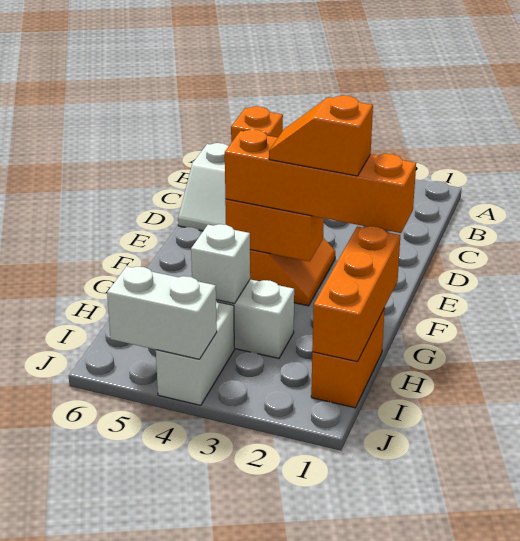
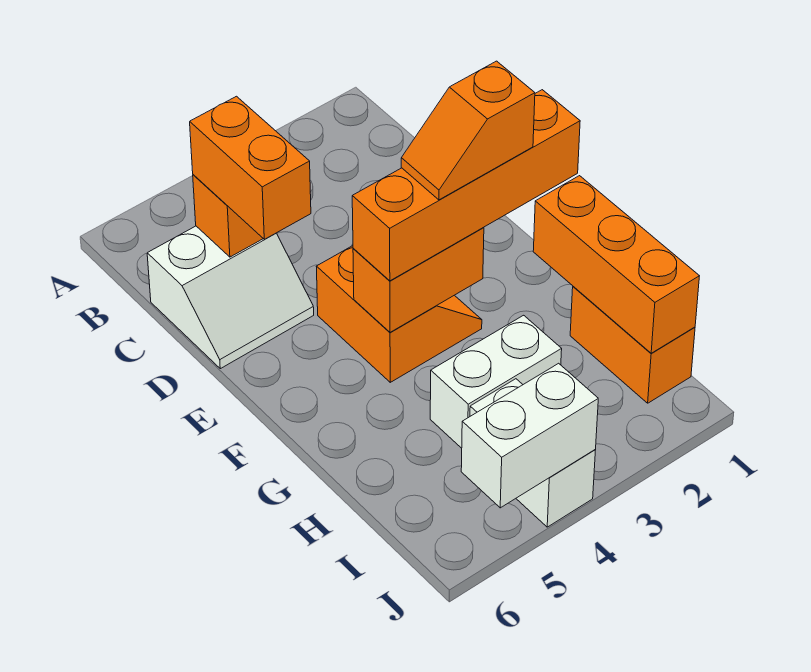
none -> orange 1x2 brick [190,96,311,239]
white 1x1 brick [191,224,250,304] -> none

